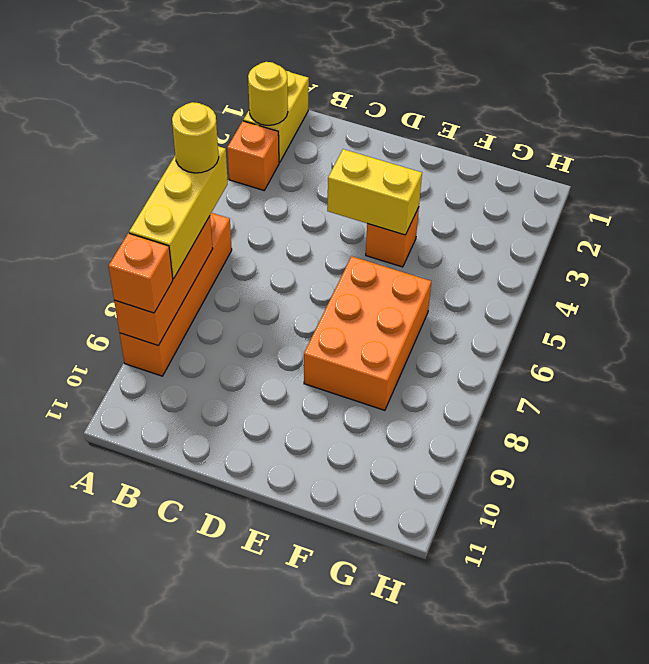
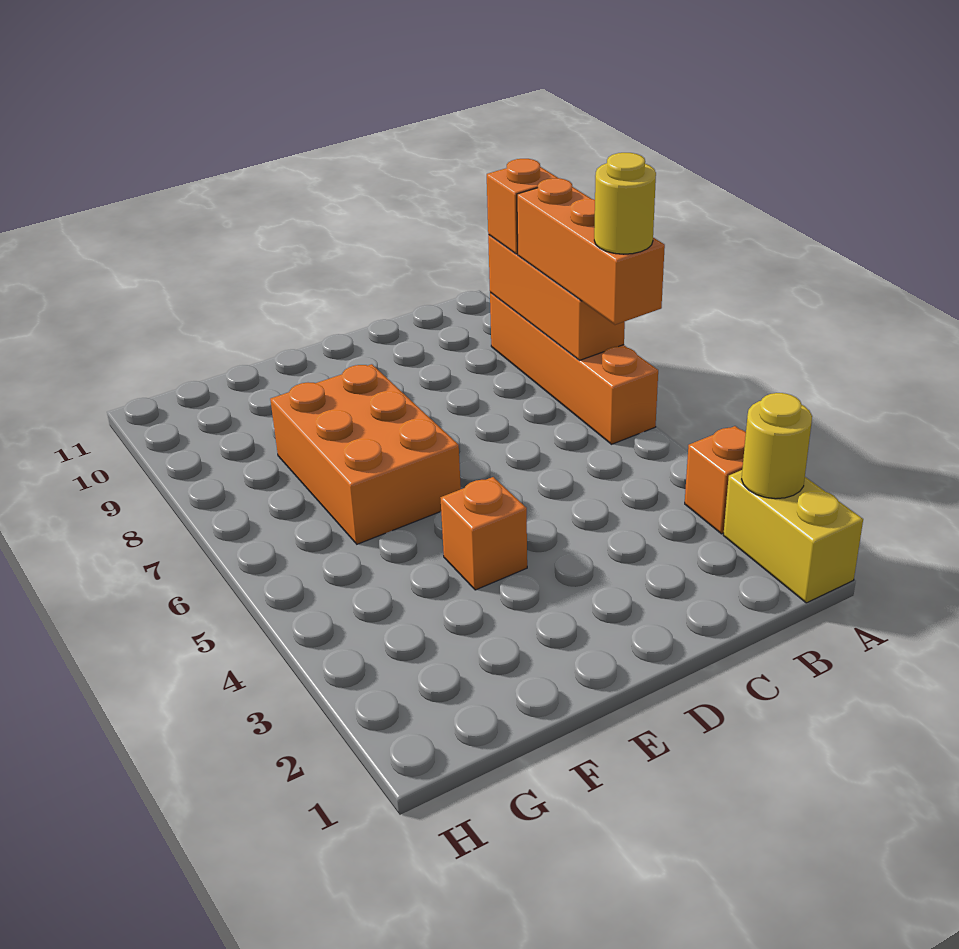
yellow 1x3 brick [129,146,228,279] -> orange 1x3 brick [517,178,665,325]
yellow 1x2 brick [327,149,422,235] -> none

